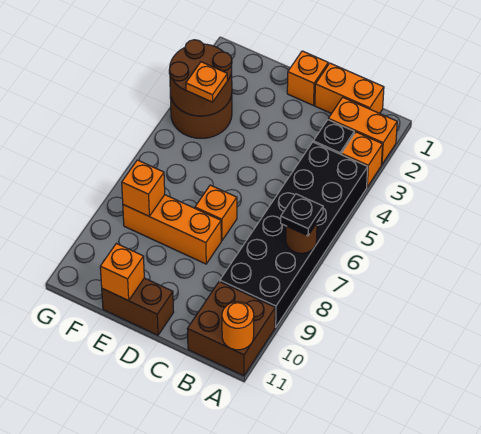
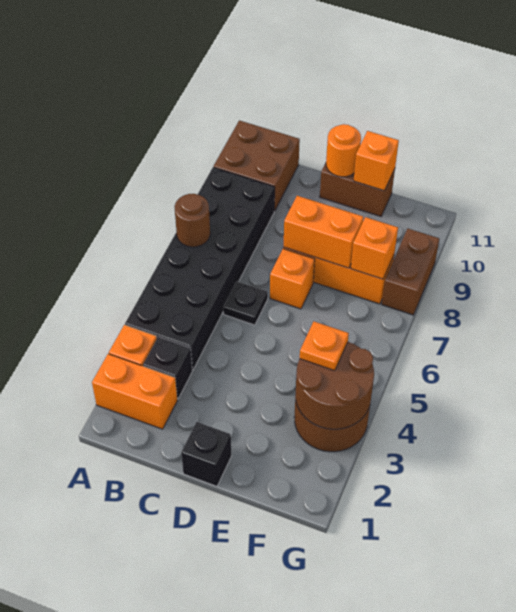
black 1x1 plate [281,194,323,236] -> black 1x1 plate moved to [223,281,268,325]
orange 1x1 round brick [222,302,254,350] -> orange 1x1 round brick moved to [326,124,361,177]
orange 1x2 brick [315,63,384,114] -> orange 1x2 brick moved to [284,196,363,268]
orange 1x1 brick [287,51,328,105] -> black 1x1 brick [181,422,231,486]
none -> brown 1x2 brick [382,229,439,315]

